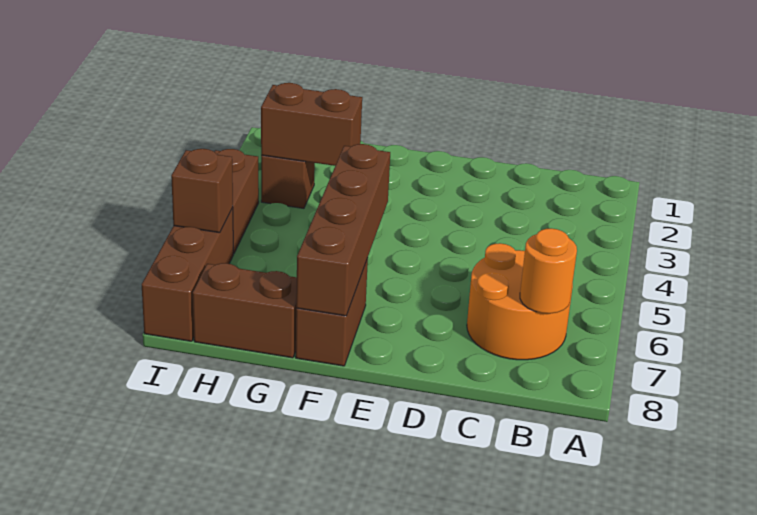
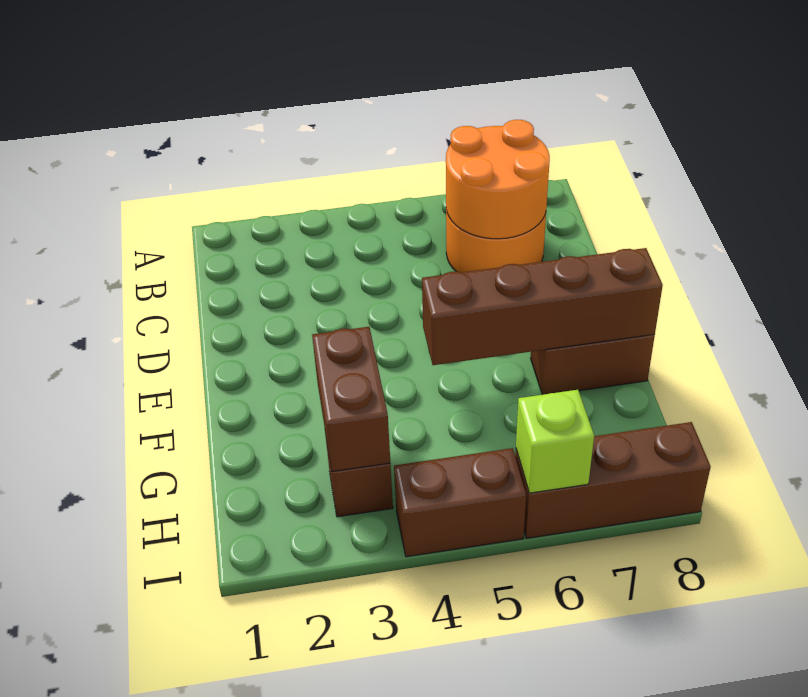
orange 1x1 round brick [520,228,577,314] -> orange 2x2 round brick [446,120,550,239]
brown 1x2 brick [193,263,297,358] -> none
brown 1x1 brick [171,149,233,233] -> lime 1x1 brick [516,390,594,493]

